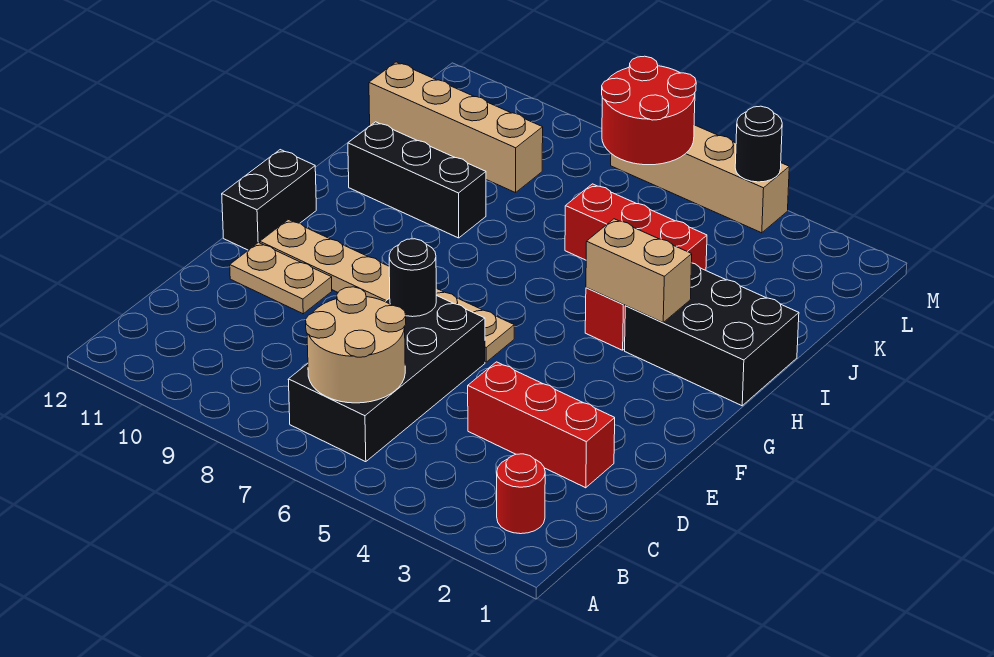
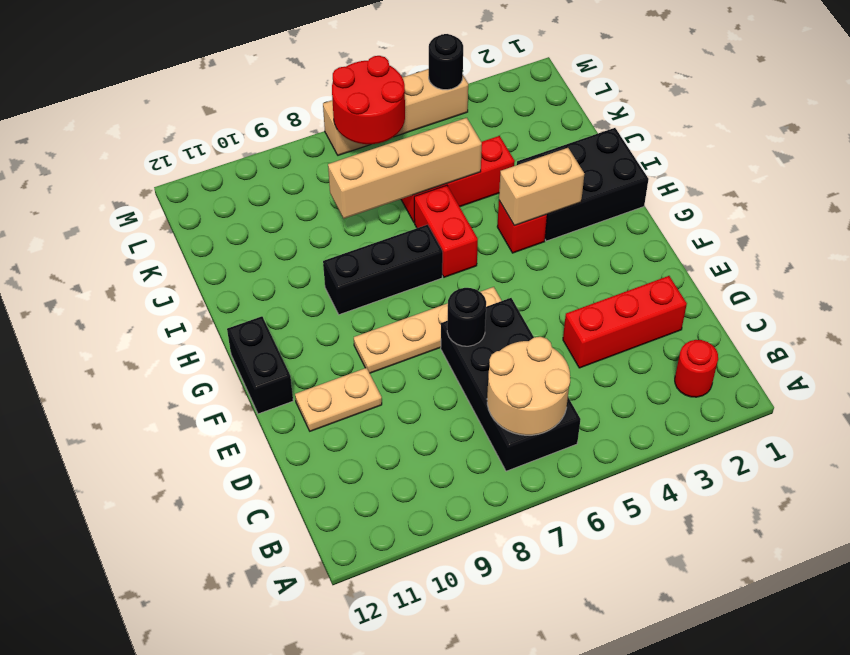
tan 1x6 plate [260,220,514,362] -> tan 1x4 plate [354,287,502,373]
none -> red 1x2 brick [414,185,478,277]
black 1x3 brick [348,122,486,238] -> black 1x3 brick moved to [323,225,443,315]
tan 1x4 brick [369,62,543,193] -> tan 1x4 brick moved to [328,118,482,218]

